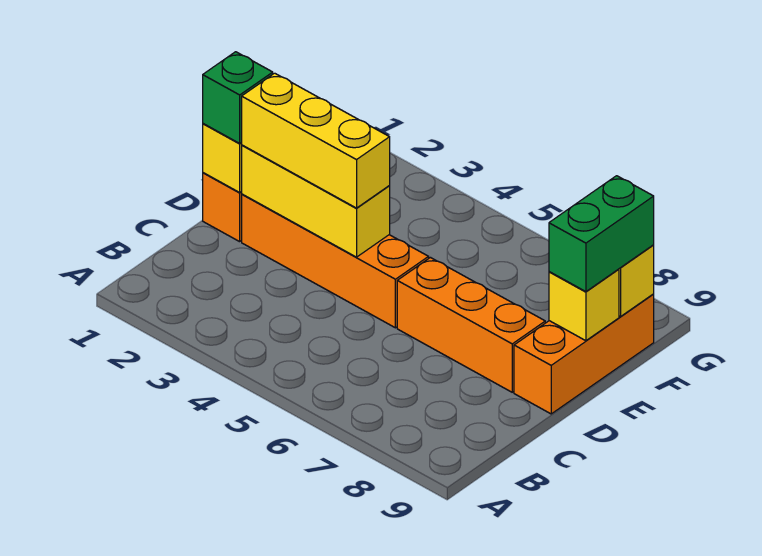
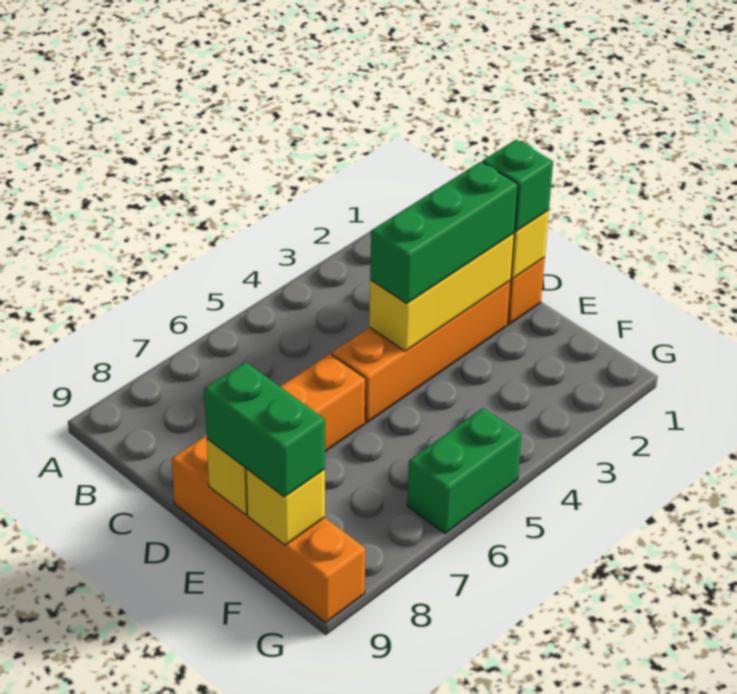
yellow 1x3 brick [242,73,390,208] -> green 1x3 brick [370,162,518,303]
orange 1x3 brick [514,294,654,414] -> orange 1x4 brick [172,435,365,622]
none -> green 1x2 brick [407,408,522,533]

